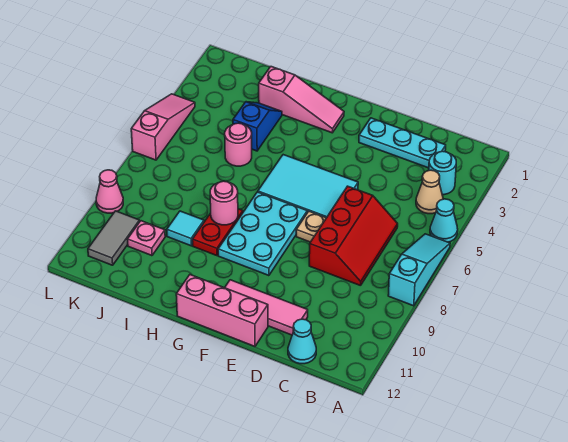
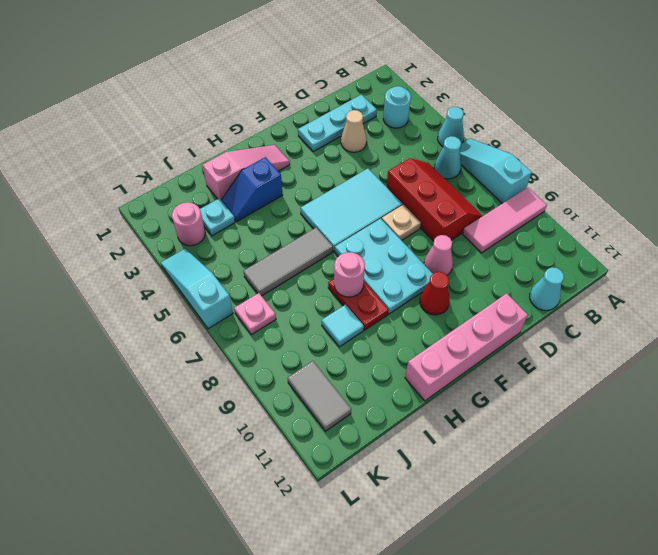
tan 1x1 cone [416,170,443,214] -> tan 1x1 cone moved to [341,110,367,152]
none -> cyan 1x1 cone [434,136,461,179]
pink 1x3 tile [225,280,308,335] -> pink 1x3 tile moved to [463,187,547,253]
pink 1x3 brick [176,275,268,346] -> pink 1x4 brick [405,293,528,401]
none -> red 1x1 cone [420,272,450,315]
none -> grey 1x3 tile [243,228,333,296]
blue 1x2 slope [233,102,282,151] -> blue 1x2 slope turned to [221,157,283,222]
pink 1x1 round brick [225,123,252,166] -> pink 1x1 round brick moved to [172,202,205,246]
none -> cyan 1x1 plate [200,199,235,236]
pink 1x1 plate [127,221,165,256] -> pink 1x1 plate moved to [234,293,276,335]
pink 1x3 slope [131,94,195,160] -> cyan 1x3 slope [161,249,233,329]
pink 1x1 cone [96,170,123,213] -> pink 1x1 cone moved to [424,235,453,275]

